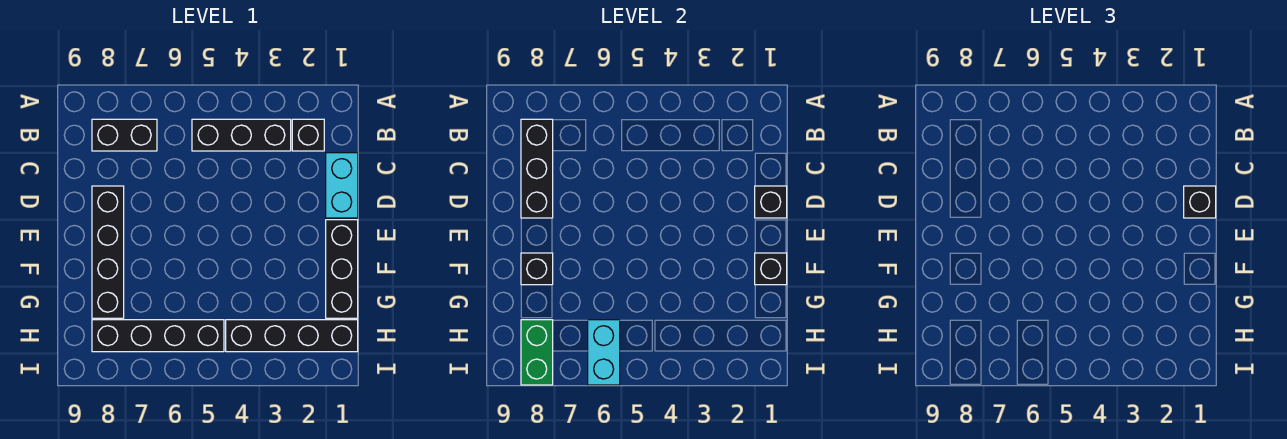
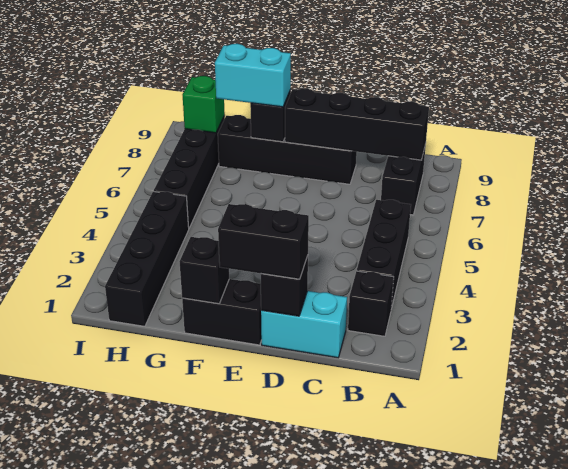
black 1x3 brick [521,119,553,218] -> black 1x4 brick [285,89,429,160]
black 1x1 brick [1184,186,1216,218] -> black 1x2 brick [218,204,309,279]
black 1x3 brick [326,220,358,318] -> black 1x2 brick [182,279,262,345]
cyan 1x2 brick [588,320,620,385] -> cyan 1x2 brick moved to [215,44,291,107]
green 1x2 brick [521,320,553,385] -> green 1x1 brick [183,76,225,133]

